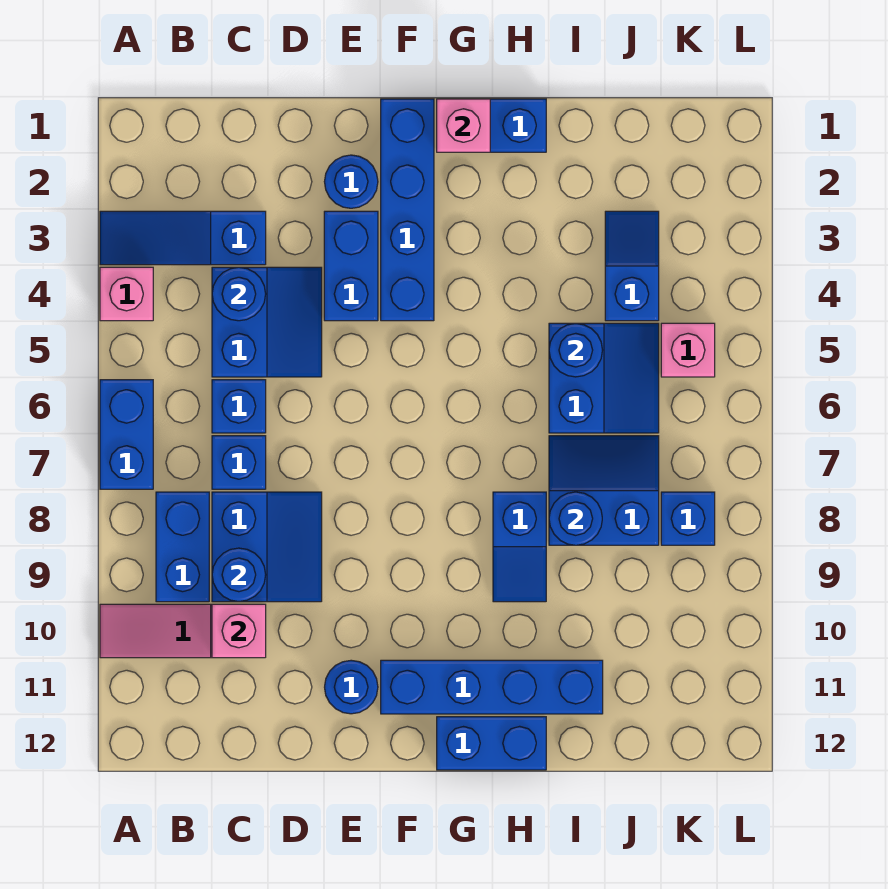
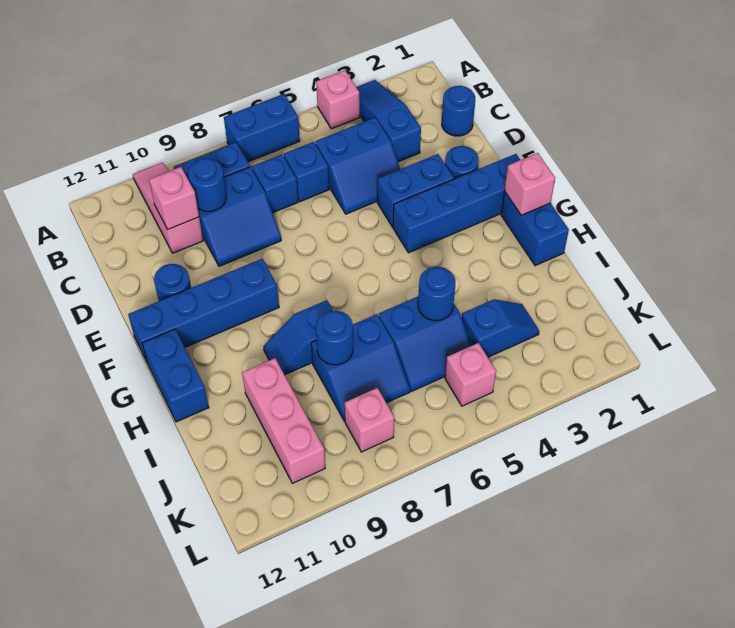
blue 1x1 round brick [212,267,266,321] -> blue 1x1 round brick moved to [442,86,475,136]
blue 1x4 brick [381,660,603,714] -> blue 1x4 brick turned to [128,259,279,361]
blue 2x2 slope [549,436,659,545] -> blue 2x2 slope turned to [311,314,410,422]
none -> pink 1x3 brick [242,358,325,483]
blue 1x1 brick [661,492,715,545] -> pink 1x1 brick [345,388,394,452]

